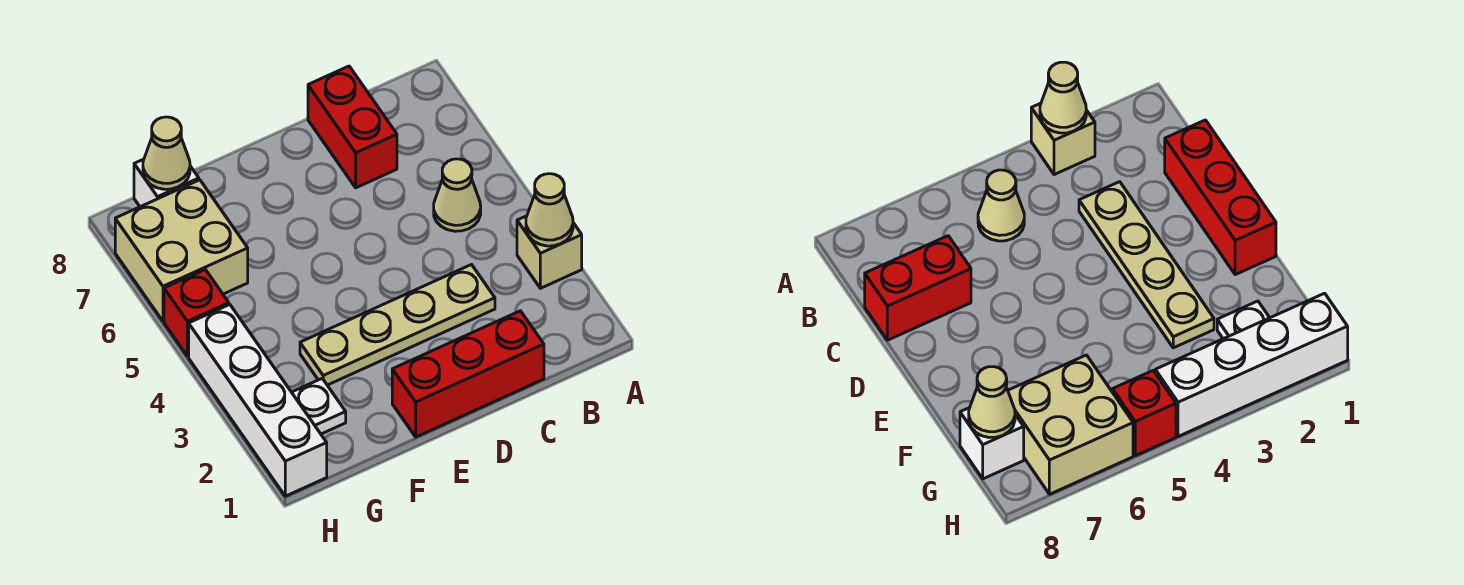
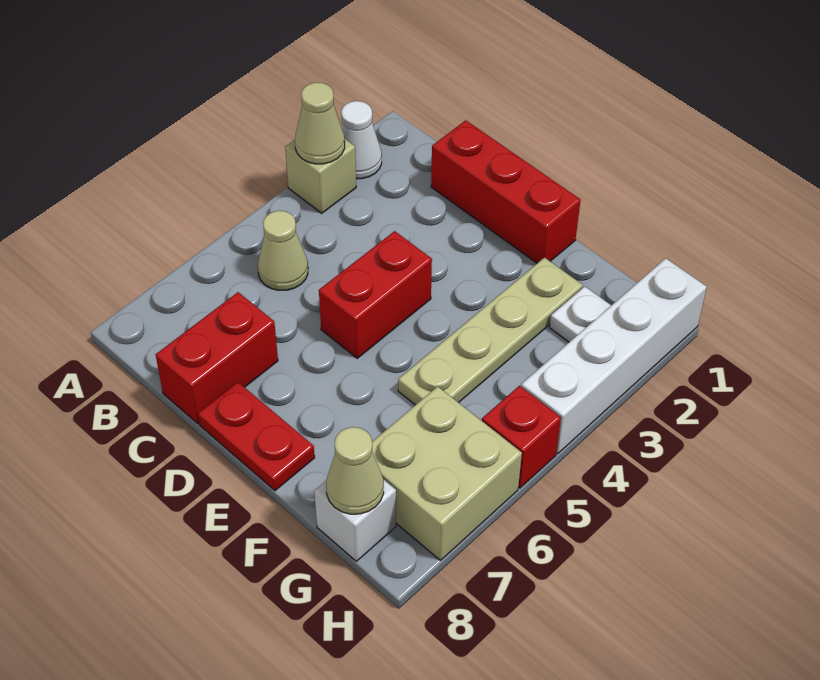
none -> white 1x1 cone [341,101,382,179]
tan 1x4 plate [300,265,495,385] -> tan 1x4 plate turned to [398,258,583,405]
none -> red 1x2 brick [319,231,432,358]
none -> red 1x2 plate [198,382,315,491]

